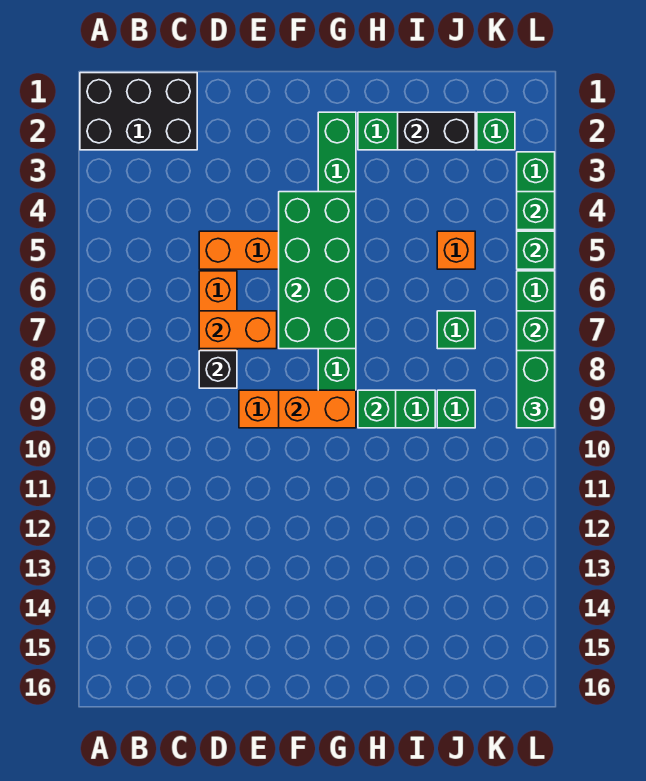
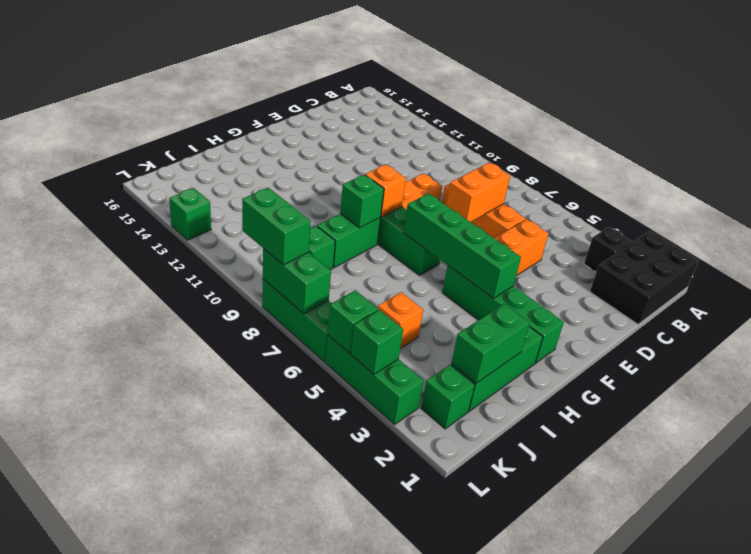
black 1x1 brick [199,351,237,388] -> black 1x1 brick moved to [584,227,632,272]
green 2x4 brick [279,192,356,349] -> green 1x4 brick [404,193,521,298]
orange 1x2 brick [279,390,356,428] -> orange 1x1 brick [365,165,406,217]
black 1x2 brick [398,112,475,150] -> green 1x2 brick [451,304,530,383]
green 1x1 brick [437,311,475,349] -> green 1x1 brick moved to [169,188,211,240]

